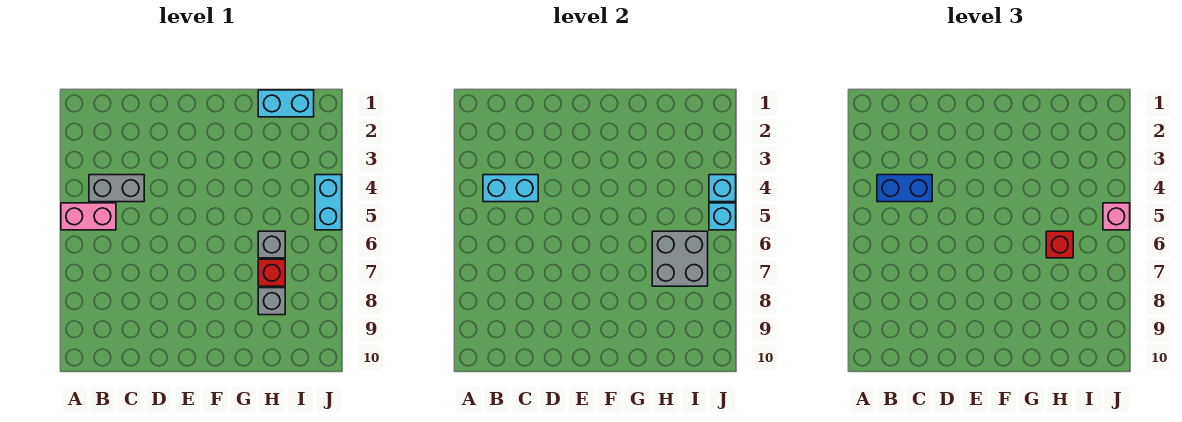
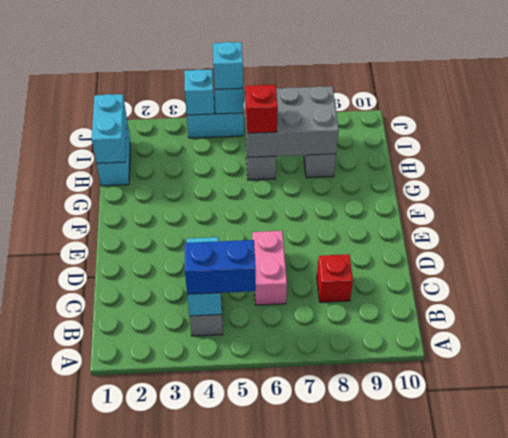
pink 1x2 brick [61,203,116,230] -> pink 1x2 brick moved to [252,231,287,305]
blue 1x2 brick [877,175,932,202] -> blue 1x2 brick turned to [184,240,256,294]
none -> cyan 1x2 brick [92,94,127,163]
grey 2x2 brick [652,231,708,286] -> grey 2x3 brick [245,86,339,157]
red 1x1 brick [258,259,285,286] -> red 1x1 brick moved to [317,254,353,302]
pink 1x1 brick [1103,203,1130,230] -> cyan 1x1 brick [213,42,243,89]

